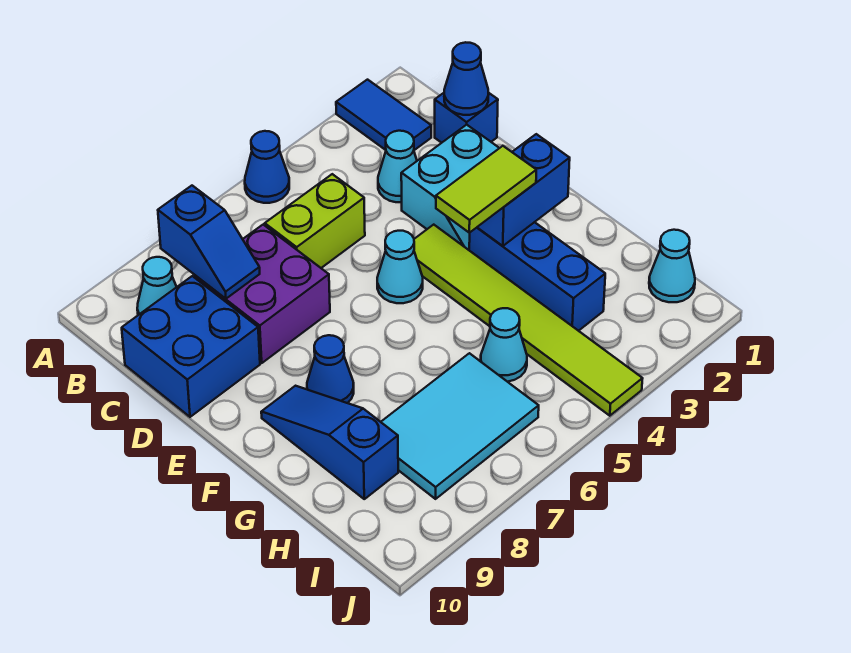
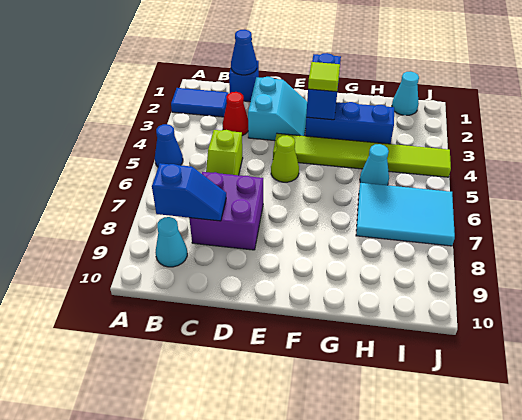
cyan 1x1 cone [378,131,417,202] -> red 1x1 cone [223,92,248,136]
lime 1x2 brick [265,174,365,268] -> lime 1x2 slope [206,130,243,175]
blue 2x2 brick [122,276,260,417] -> none
cyan 1x1 cone [377,231,423,303] -> lime 1x1 cone [271,135,299,182]
lime 1x2 tile [436,146,536,233] -> lime 1x1 tile [308,62,340,92]
blue 1x1 cone [307,335,354,403] -> none
blue 1x3 slope [261,386,398,499] -> none
cyan 2x3 tile [381,353,539,499] -> cyan 2x3 tile turned to [356,183,455,246]

